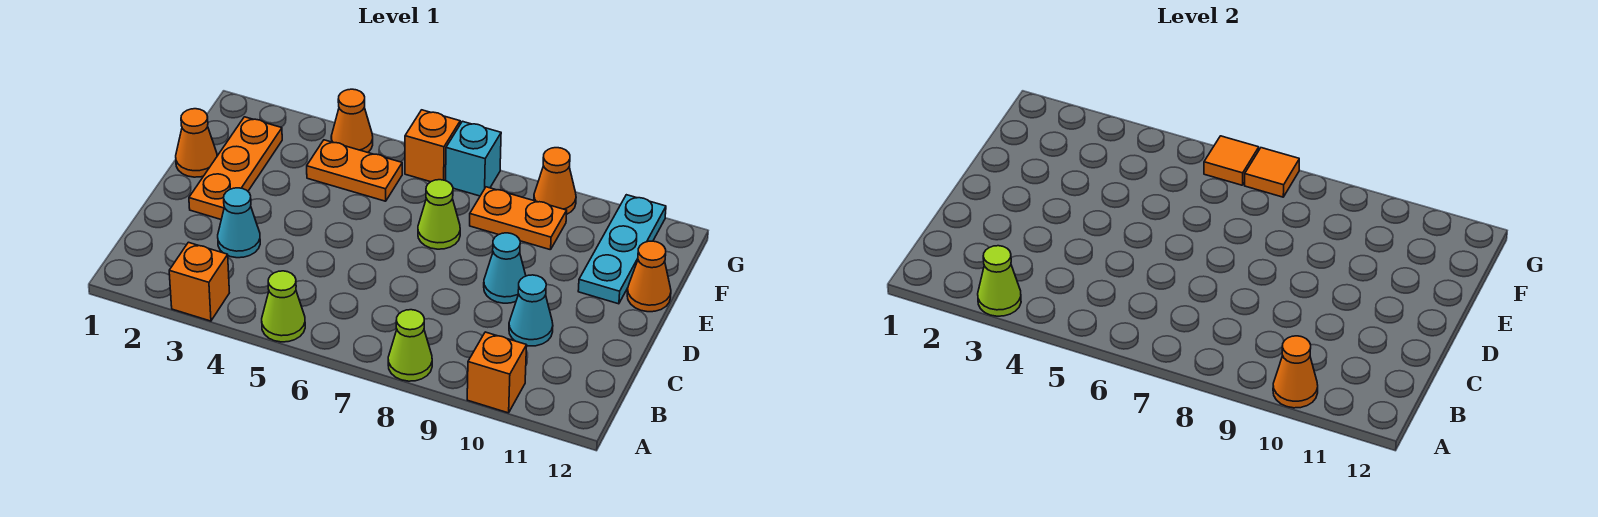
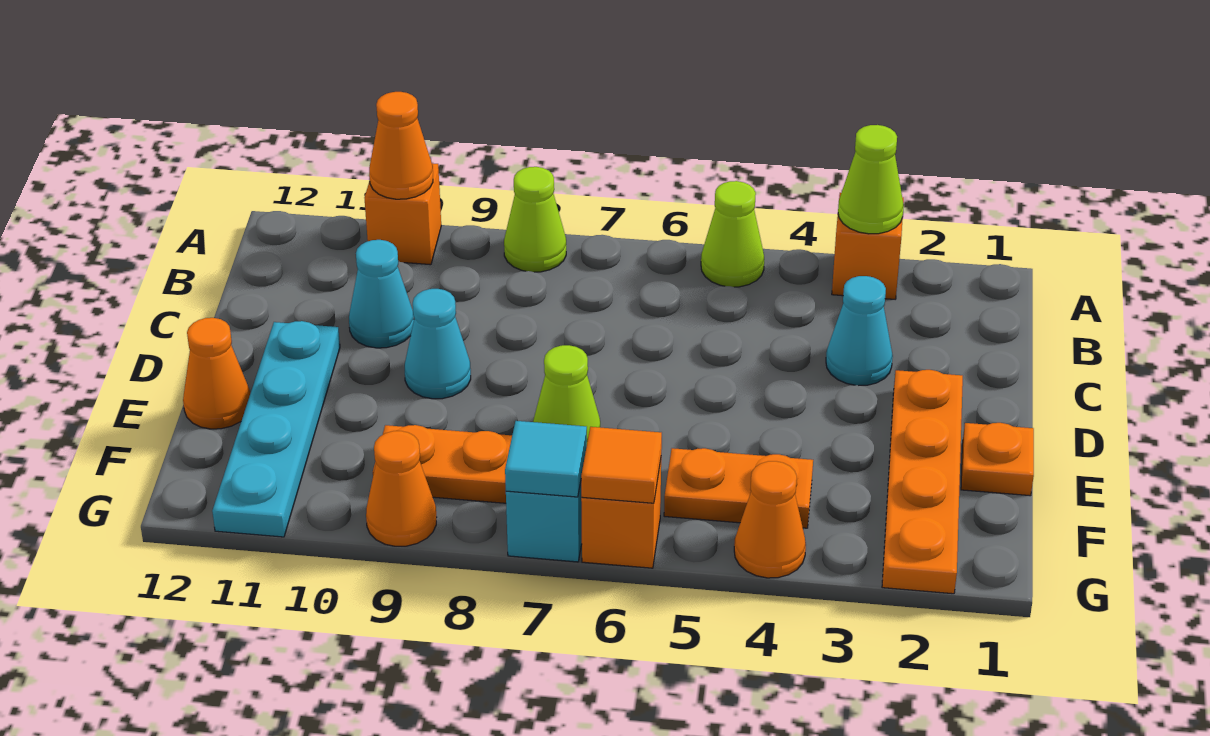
orange 1x3 plate [189,117,282,219] -> orange 1x4 plate [882,370,963,594]
orange 1x1 cone [176,109,217,177] -> orange 1x1 plate [961,423,1034,496]
cyan 1x3 plate [578,195,666,304] -> cyan 1x4 plate [212,321,340,537]
orange 1x1 tile [1245,148,1299,197] -> cyan 1x1 tile [505,421,587,497]

